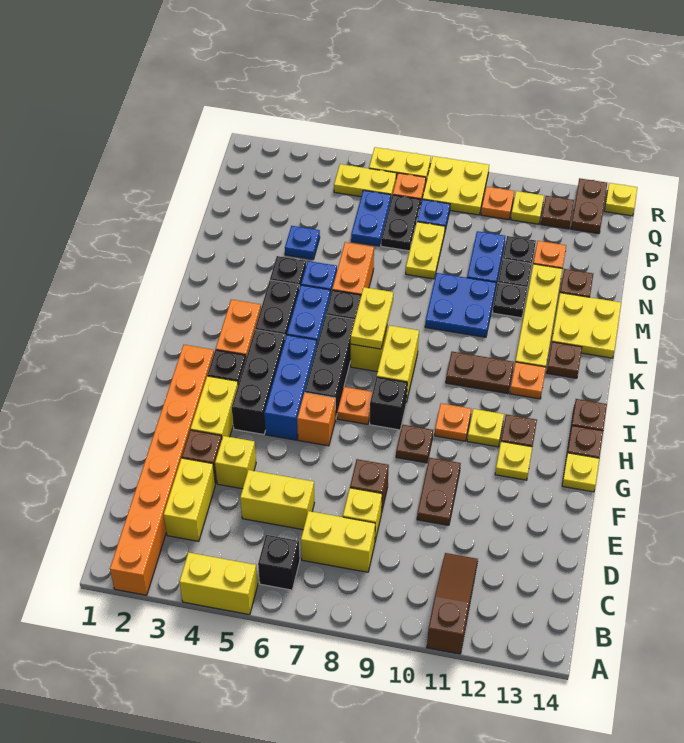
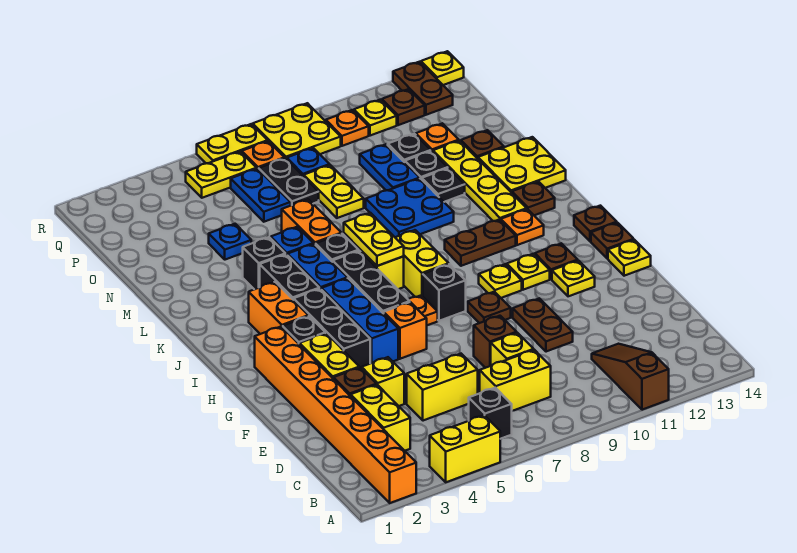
orange 1x1 plate [435,403,471,441] -> yellow 1x1 plate [479,264,522,298]

